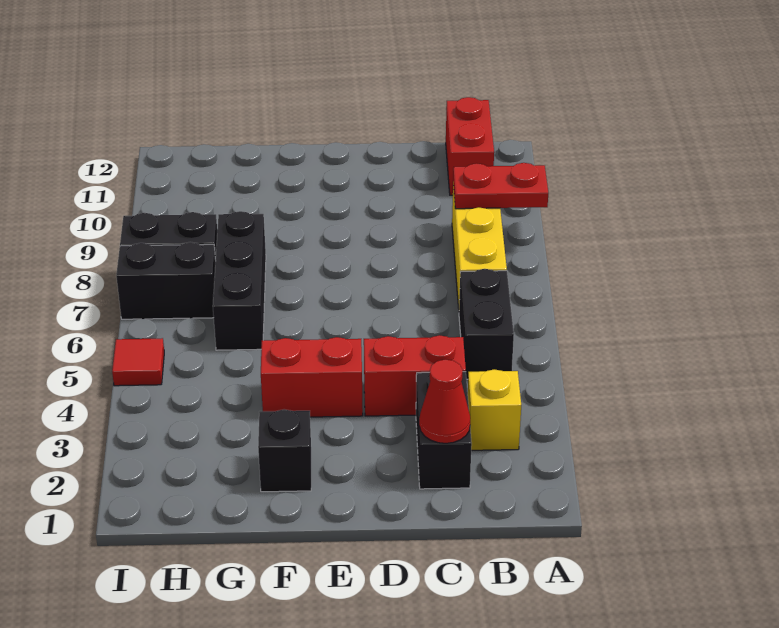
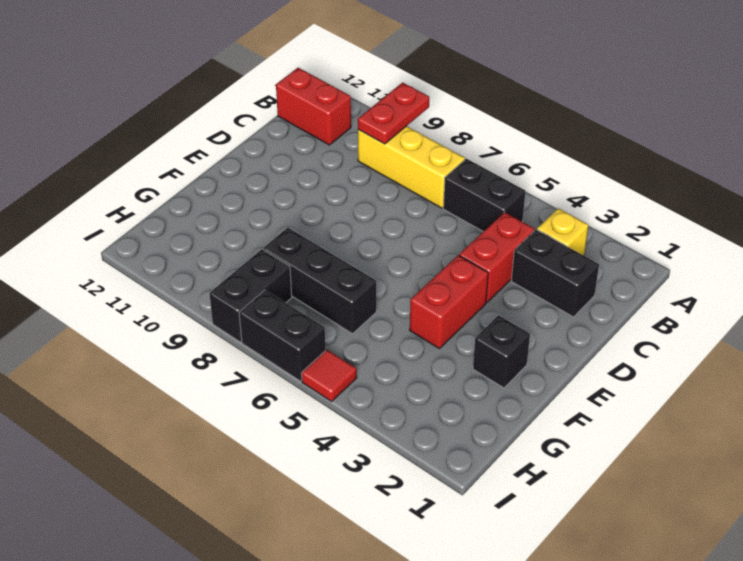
red 1x1 cone [419,359,470,443] -> none
black 1x2 brick [116,242,216,319] -> black 1x2 brick turned to [239,290,325,381]

